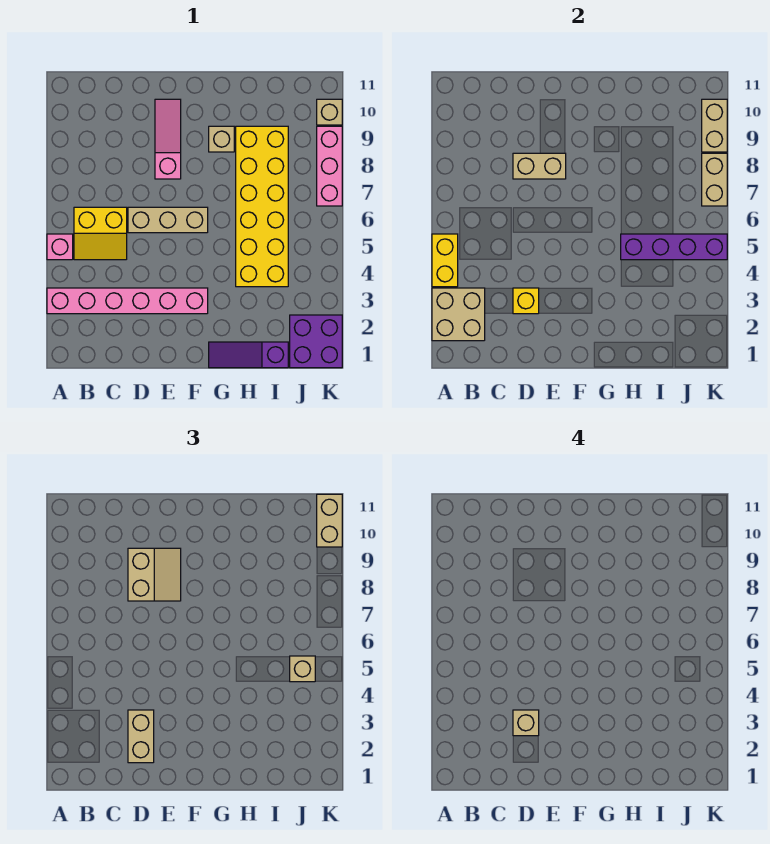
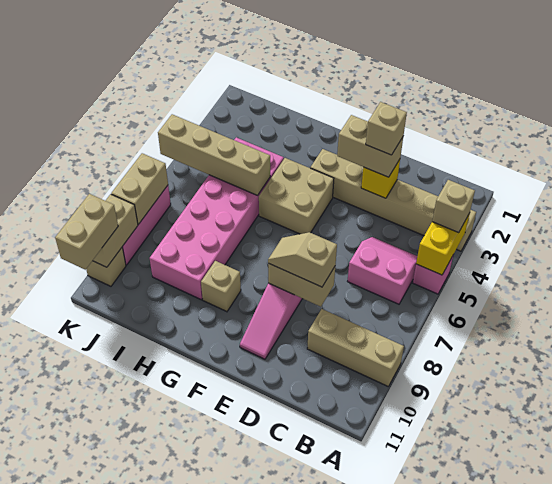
tan 2x2 brick [432,288,485,341] -> tan 2x2 brick moved to [259,158,334,234]
pink 1x6 brick [47,288,208,314] -> tan 1x6 brick [310,149,476,251]
yellow 2x2 slope [74,207,127,260] -> pink 2x2 slope [347,237,417,304]
tan 1x2 brick [128,710,154,763] -> tan 1x2 brick turned to [337,115,403,177]
tan 1x3 brick [128,207,208,233] -> tan 1x3 brick moved to [307,309,404,386]
tan 2x2 slope [128,548,181,601] -> tan 1x2 slope [268,232,337,287]
purple 1x3 slope [209,342,288,368] -> none
yellow 2x6 brick [236,126,288,287] -> pink 2x6 brick [150,137,284,300]
purple 1x4 brick [621,234,727,260] -> tan 1x4 brick [158,114,270,196]
purple 2x2 brick [290,315,342,368] -> none
tan 1x1 brick [290,656,315,682] -> tan 1x1 brick moved to [432,180,475,233]

